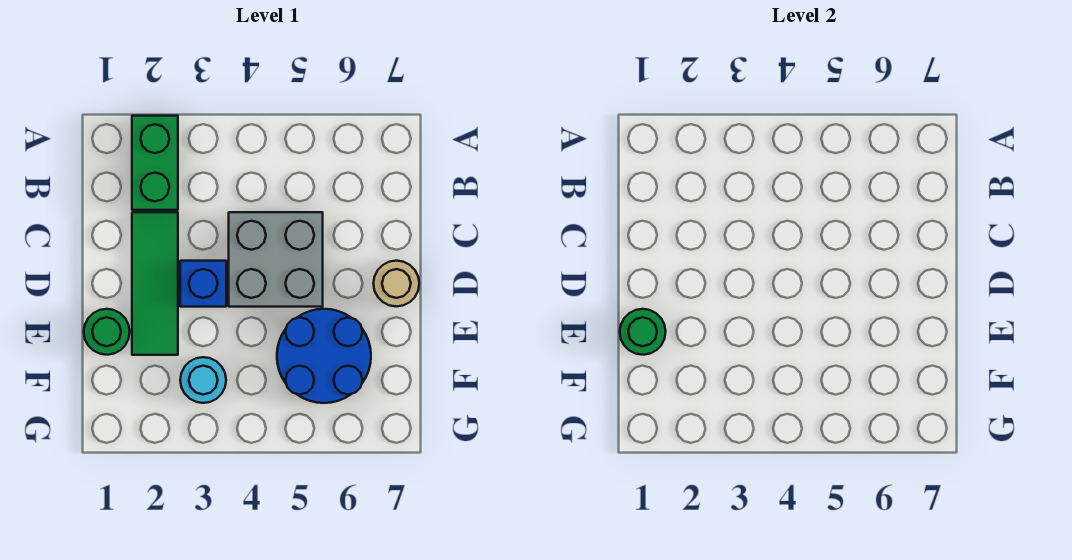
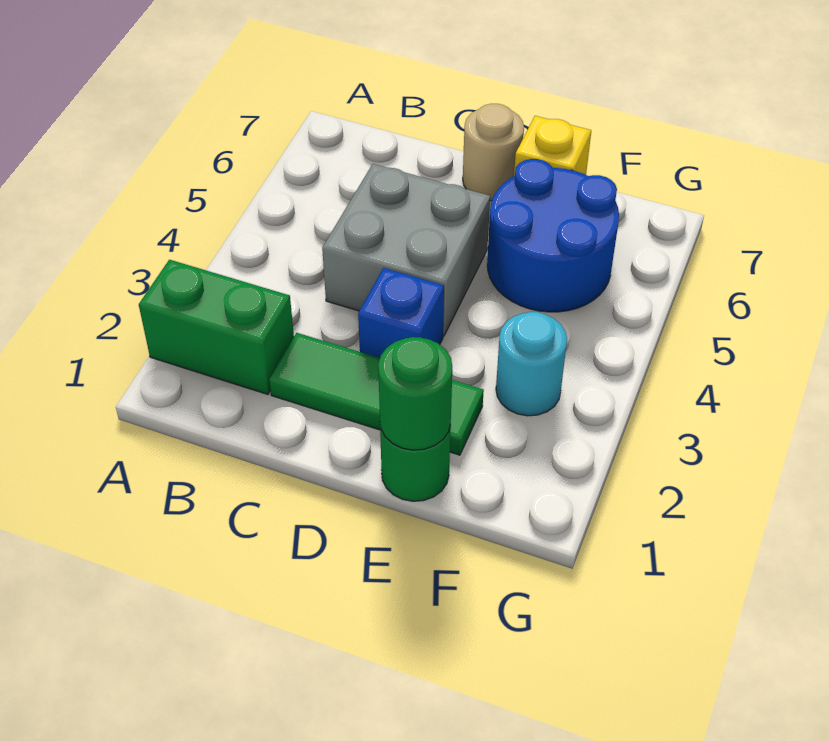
none -> yellow 1x1 brick [514,116,591,176]

